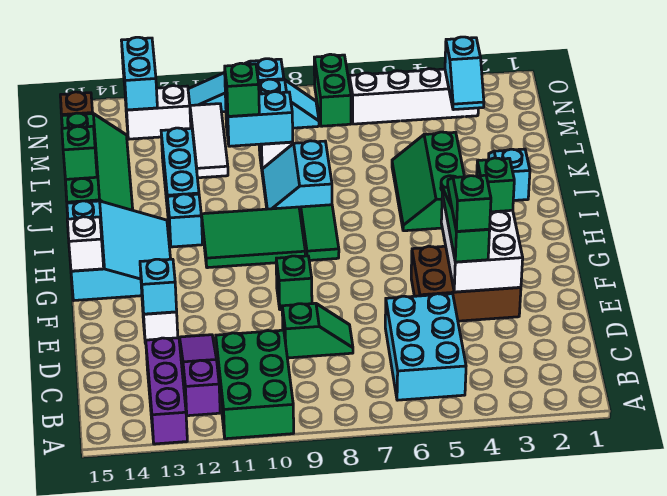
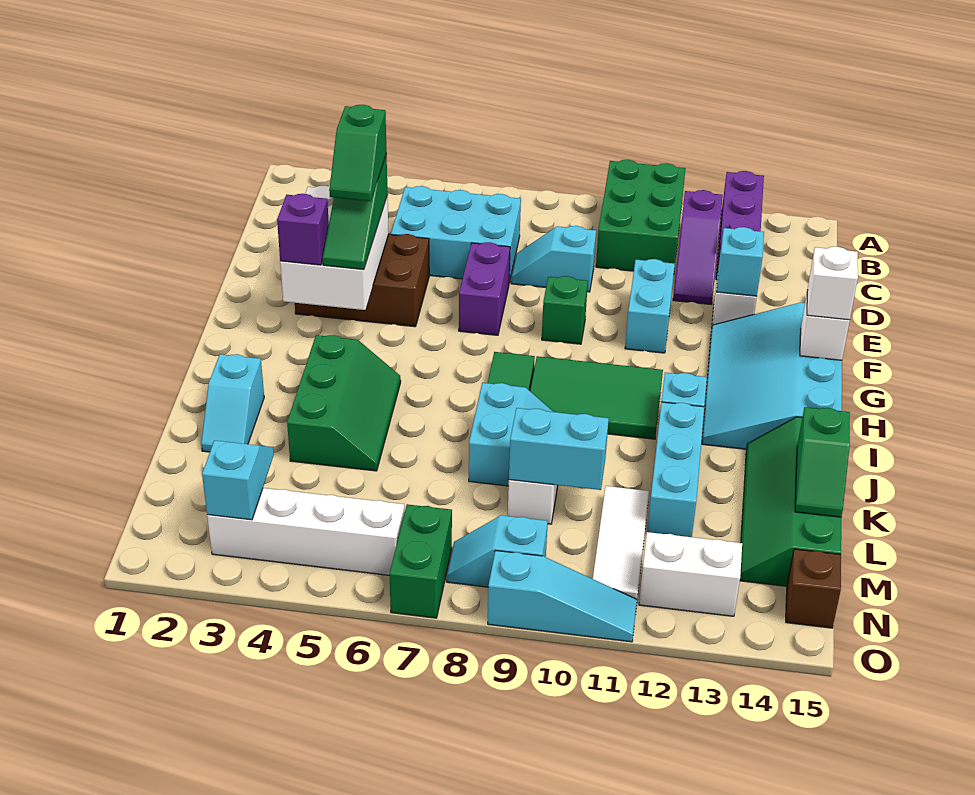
cyan 2x3 brick [385,294,466,400] -> cyan 2x3 brick turned to [391,186,521,283]
green 1x2 slope [282,303,353,358] -> cyan 1x2 slope [511,226,596,292]
none -> purple 1x2 brick [459,242,510,335]
green 1x1 brick [477,158,514,212] -> purple 1x1 brick [277,194,329,265]
cyan 3x3 slope [67,201,171,300] -> cyan 3x4 slope [702,302,842,449]
none -> white 1x1 brick [807,247,858,320]
green 1x1 brick [225,63,259,117] -> none
cyan 1x2 brick [121,37,157,110] -> cyan 1x2 brick moved to [625,259,675,353]

